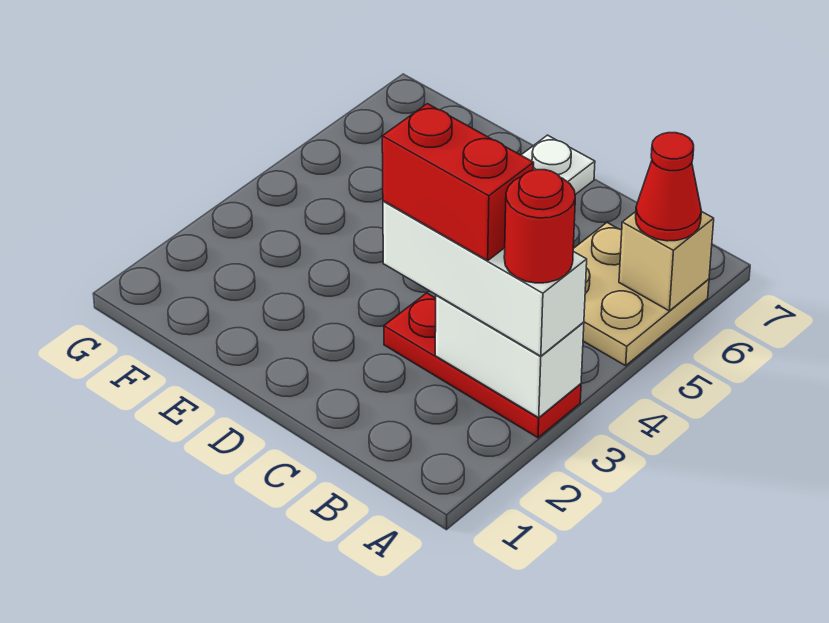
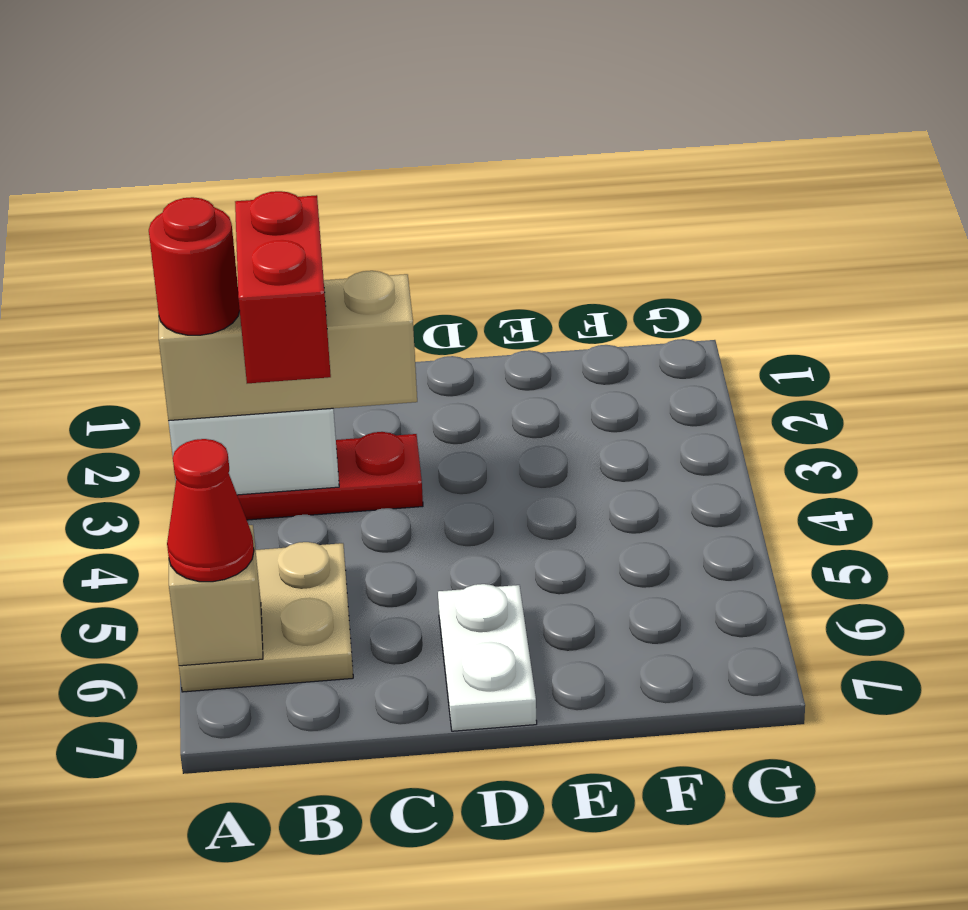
white 1x3 brick [383,201,587,356] -> tan 1x3 brick [159,271,417,421]
red 1x2 brick [382,104,534,261] -> red 1x2 brick turned to [235,191,331,383]

